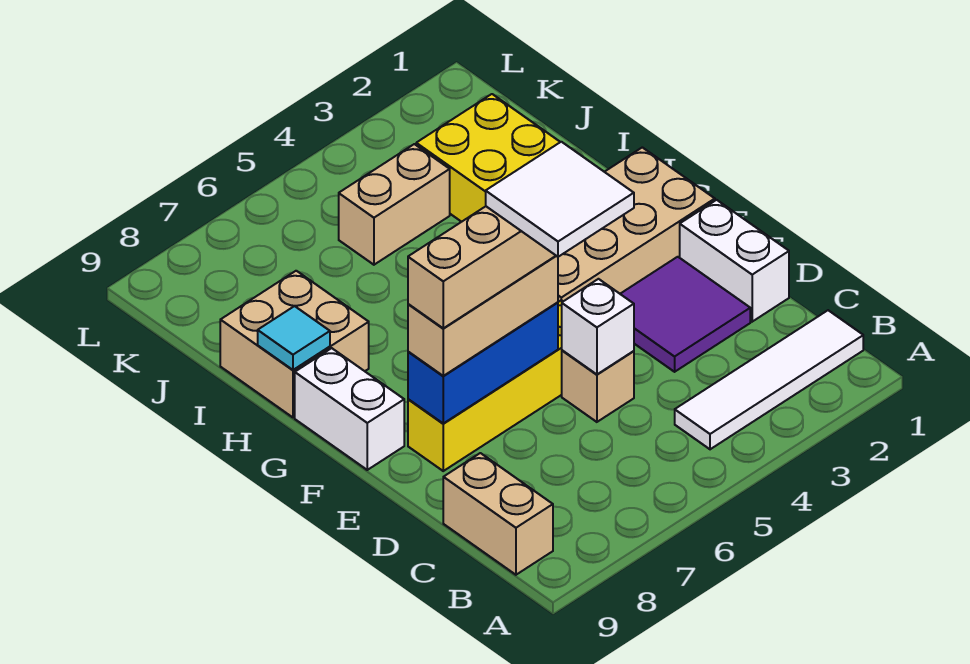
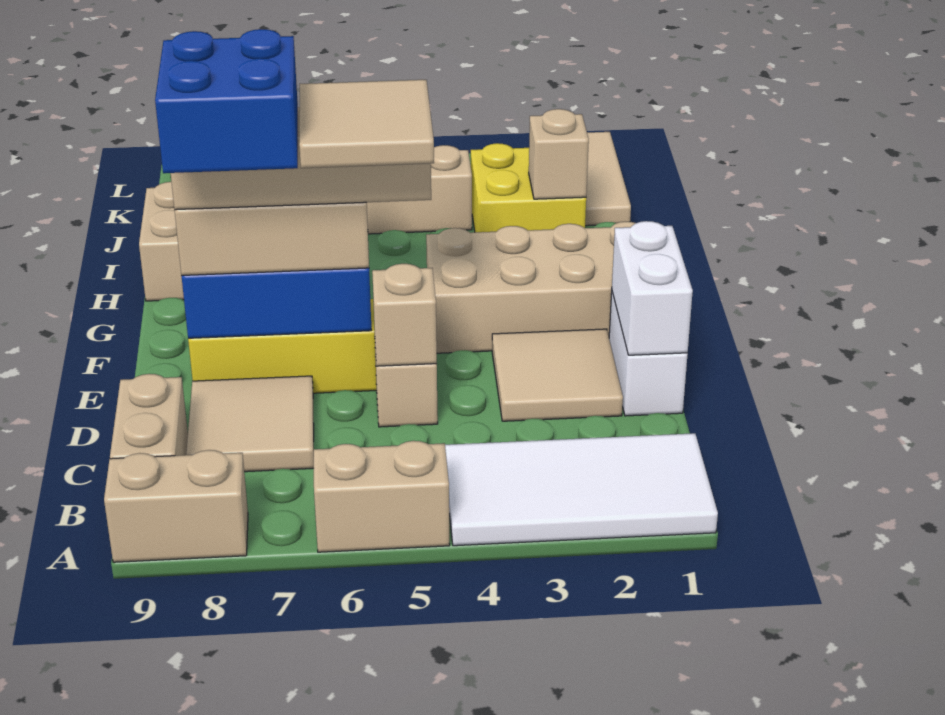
none -> tan 1x2 brick [314,441,450,552]
none -> tan 1x2 brick [104,450,248,562]
white 1x4 tile [675,310,863,449] -> white 2x4 tile [445,433,718,546]
none -> tan 2x2 tile [186,376,314,472]
purple 2x2 tile [621,257,750,372] -> tan 2x2 tile [492,329,623,421]
white 1x1 brick [562,279,634,374] -> tan 1x1 brick [372,264,437,366]
white 2x2 tile [486,142,634,257] -> tan 2x2 tile [299,80,434,168]
none -> blue 2x2 brick [155,29,298,173]
white 1x2 brick [295,348,404,470] -> white 1x2 brick moved to [612,221,693,355]
cyan 1x1 tile [258,306,330,370] -> none
none -> tan 1x1 brick [529,109,589,199]
none -> tan 1x3 tile [585,132,631,226]

